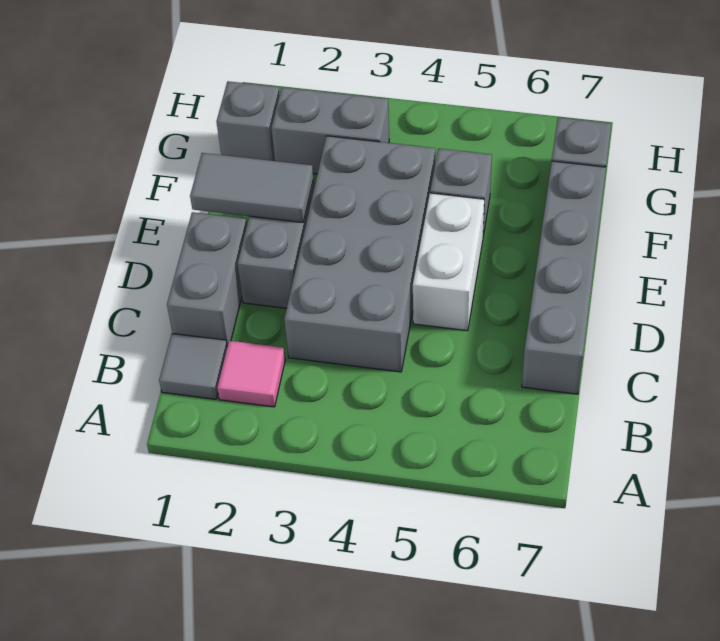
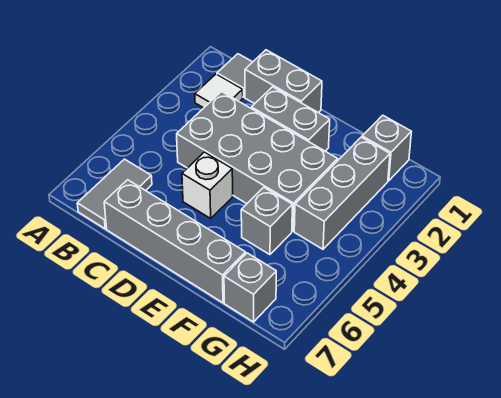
pink 1x1 tile [217,341,285,407] -> white 1x1 tile [195,74,243,108]
white 1x2 brick [413,193,484,331] -> white 1x1 brick [182,152,233,218]
grey 1x2 tile [190,153,313,222] -> grey 1x2 tile moved to [77,159,152,229]
grey 1x2 brick [271,87,389,174] -> grey 1x3 brick [294,137,390,249]

